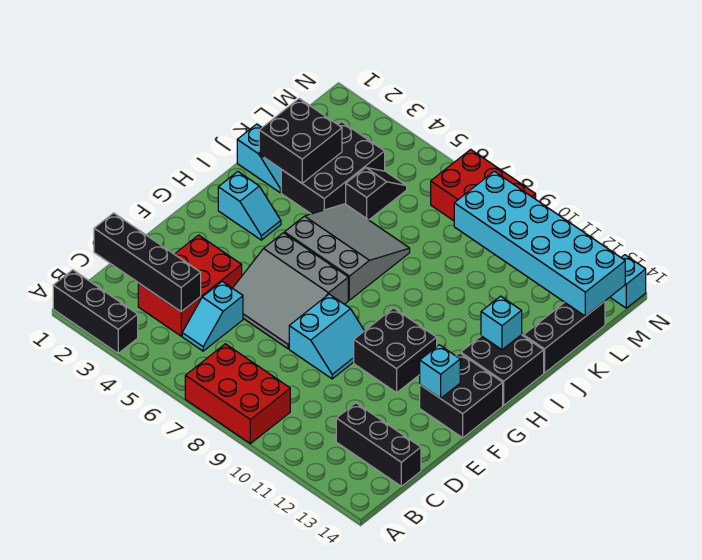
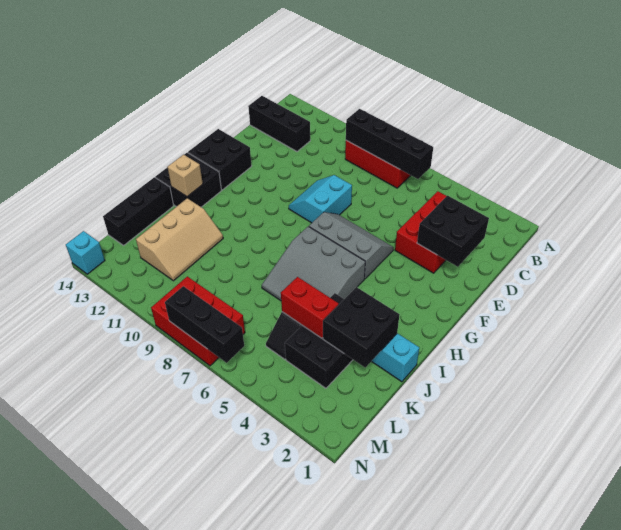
black 1x3 brick [53,270,138,353] -> black 1x3 brick moved to [165,286,244,363]
black 1x4 brick [94,213,201,312] -> black 1x4 brick moved to [346,109,433,179]
cyan 1x2 slope [182,281,243,351] -> none
grey 3x3 slope [233,233,348,349] -> grey 2x3 slope [309,212,394,279]
black 2x2 brick [354,308,437,393] -> black 2x2 brick moved to [417,196,489,267]
cyan 1x1 brick [420,345,460,398] -> none
cyan 1x2 slope [218,172,281,240] -> none
cyan 1x1 brick [481,296,522,350] -> tan 1x1 brick [167,155,203,197]
none -> tan 2x3 slope [136,198,223,281]
none -> red 1x2 brick [281,277,339,338]
cyan 2x6 brick [454,171,625,316] -> none

